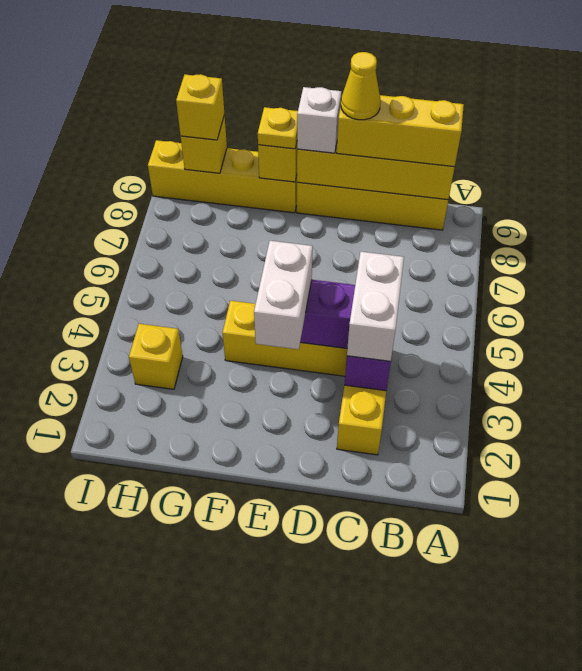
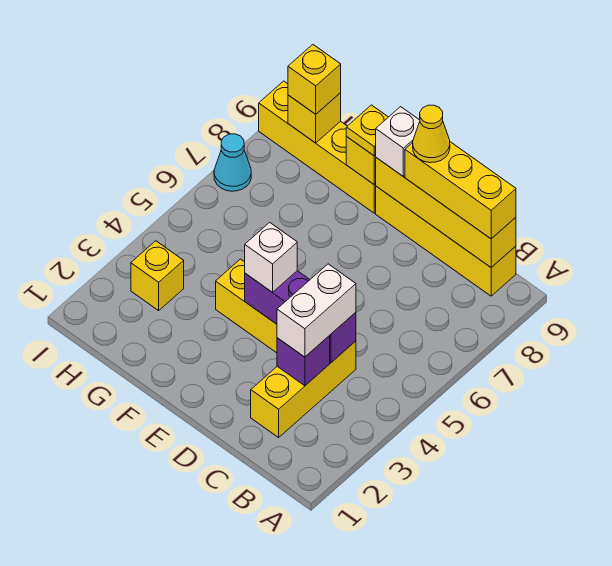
white 1x2 brick [254,241,313,349] -> white 1x1 brick [245,222,297,292]
none -> cyan 1x1 cone [214,134,251,191]

